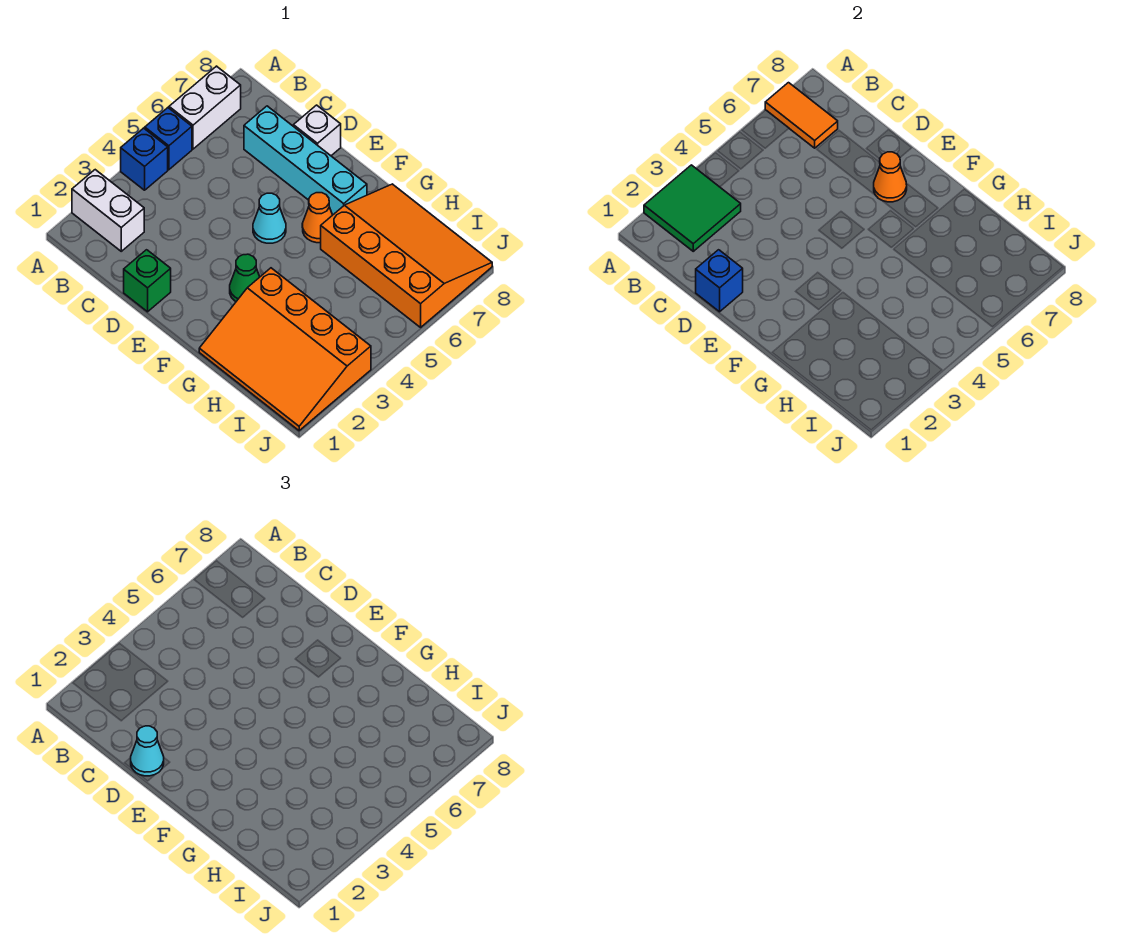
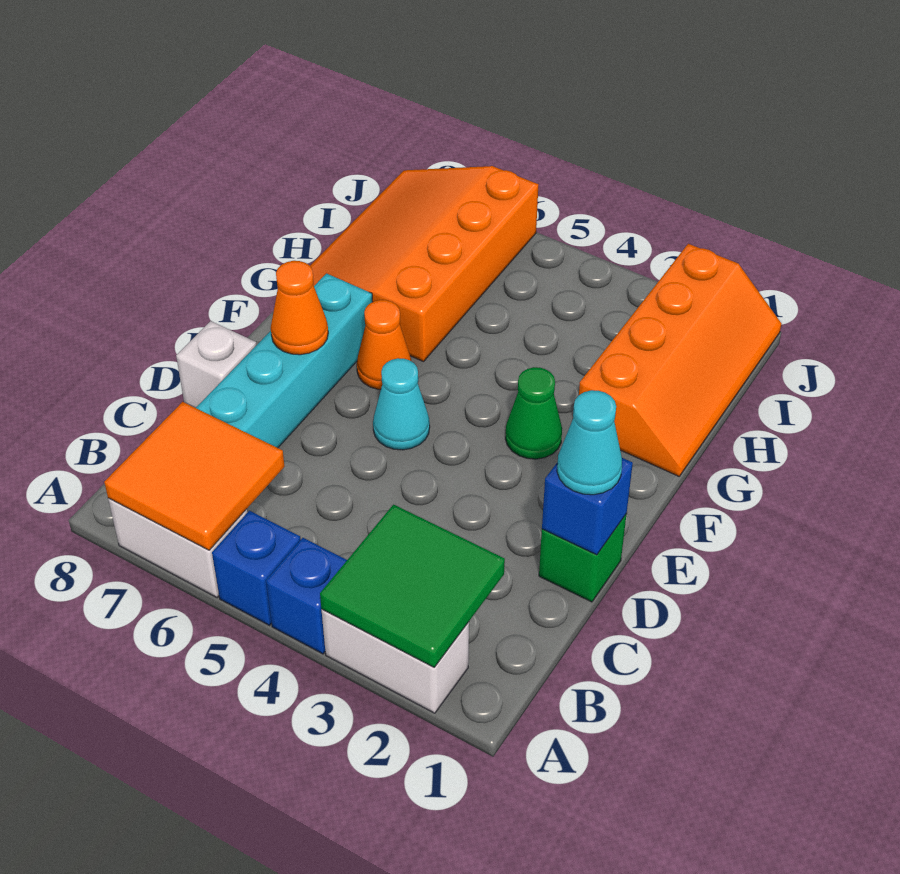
white 1x2 brick [72,170,144,251] -> white 1x2 brick turned to [322,609,469,713]
orange 1x2 tile [765,83,838,148] -> orange 2x2 tile [104,402,284,550]
orange 3x4 slope [199,268,371,431] -> orange 2x4 slope [579,244,782,476]

